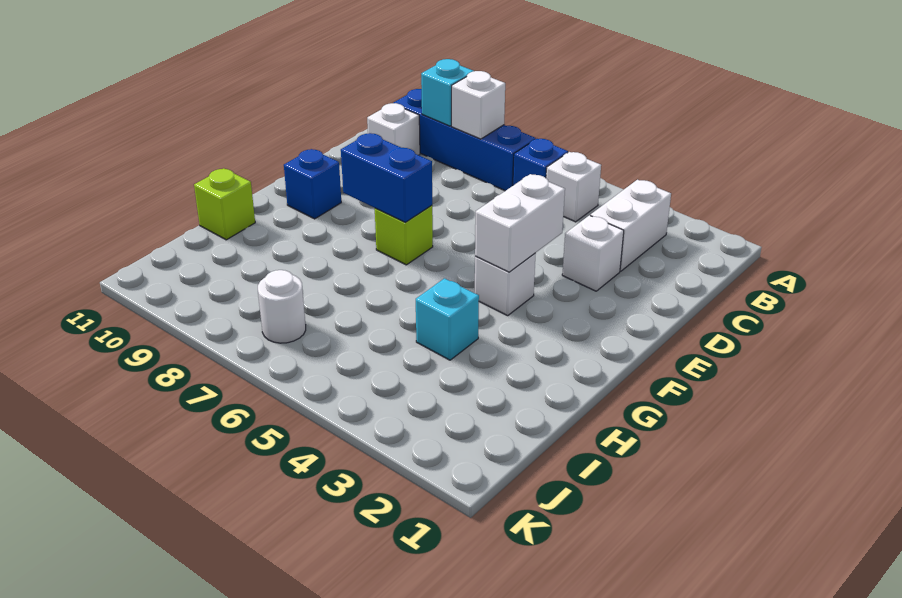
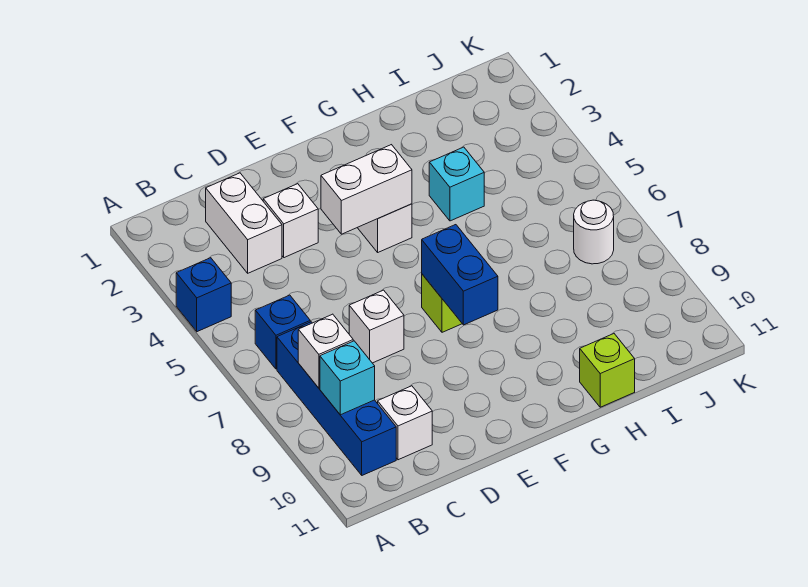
white 1x2 brick [590,180,671,271] -> white 1x2 brick turned to [206,173,282,273]
white 1x1 brick [546,152,601,222] -> white 1x1 brick moved to [349,290,404,363]
blue 1x1 brick [284,149,341,219] -> blue 1x1 brick moved to [176,258,231,332]

